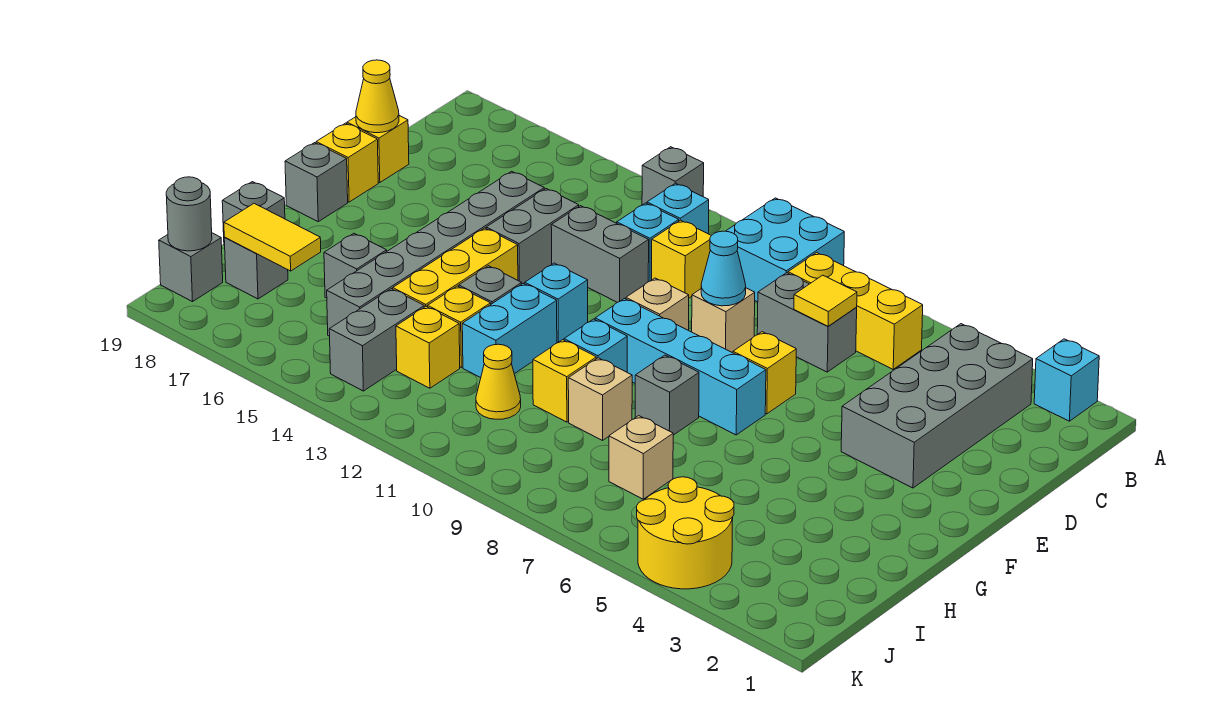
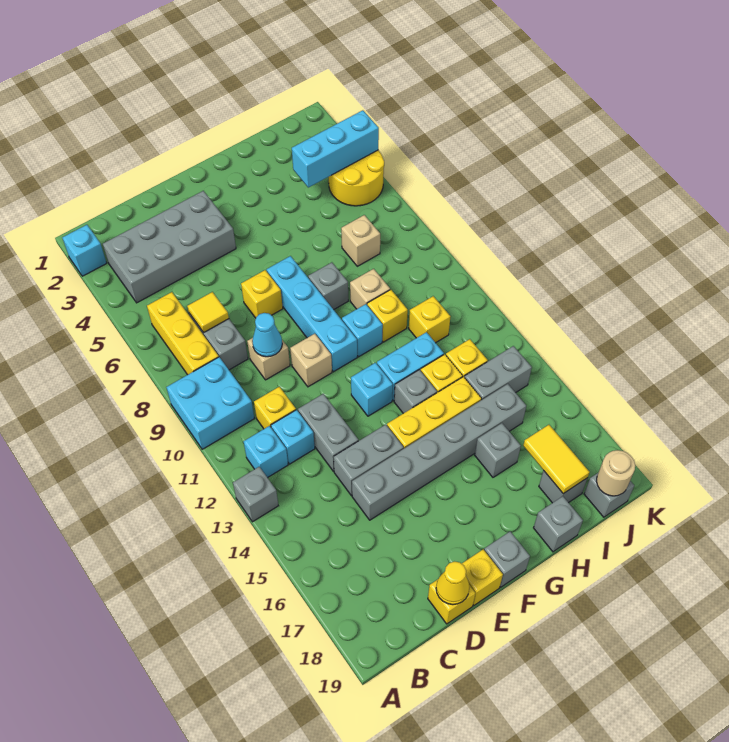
none -> cyan 1x3 brick [292,110,379,187]
yellow 1x1 cone [476,344,521,419] -> yellow 1x1 brick [409,296,450,343]
grey 1x1 round brick [166,177,212,251] -> tan 1x1 round brick [597,450,635,496]

